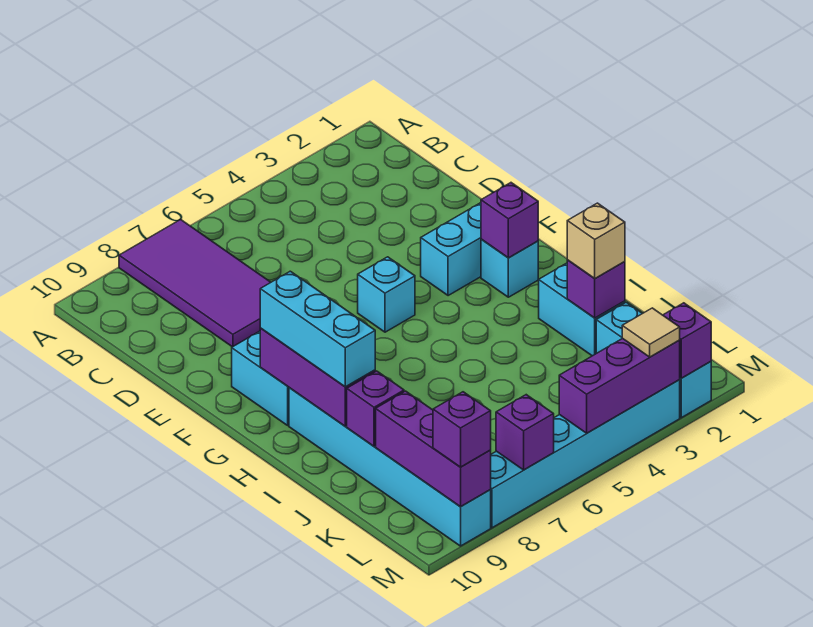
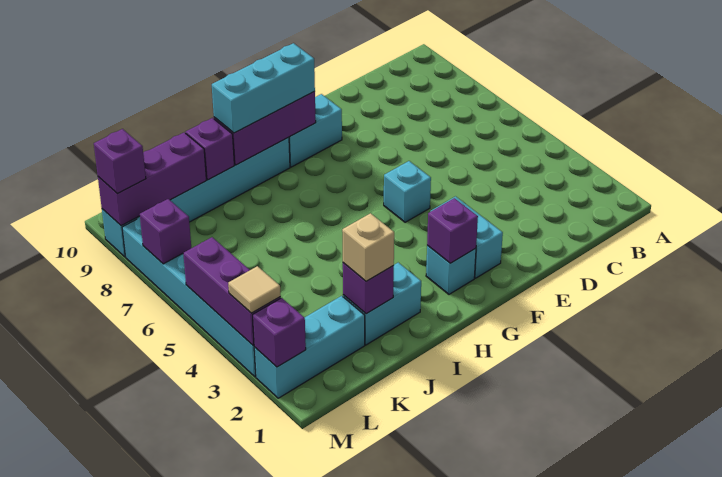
purple 2x4 tile [119,220,271,347] -> none

